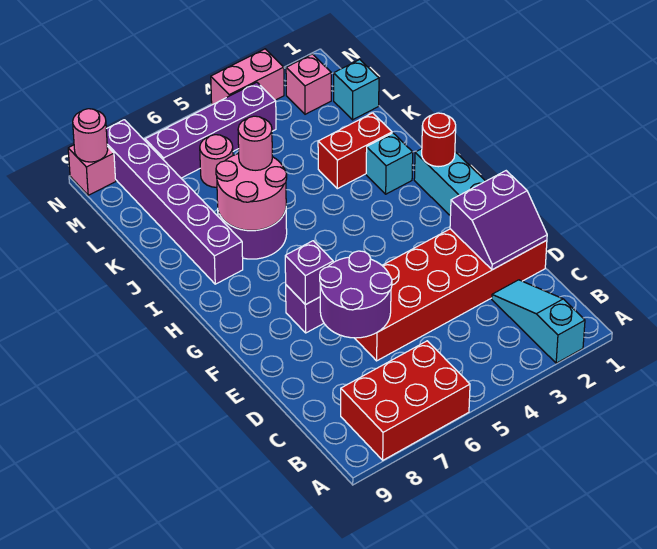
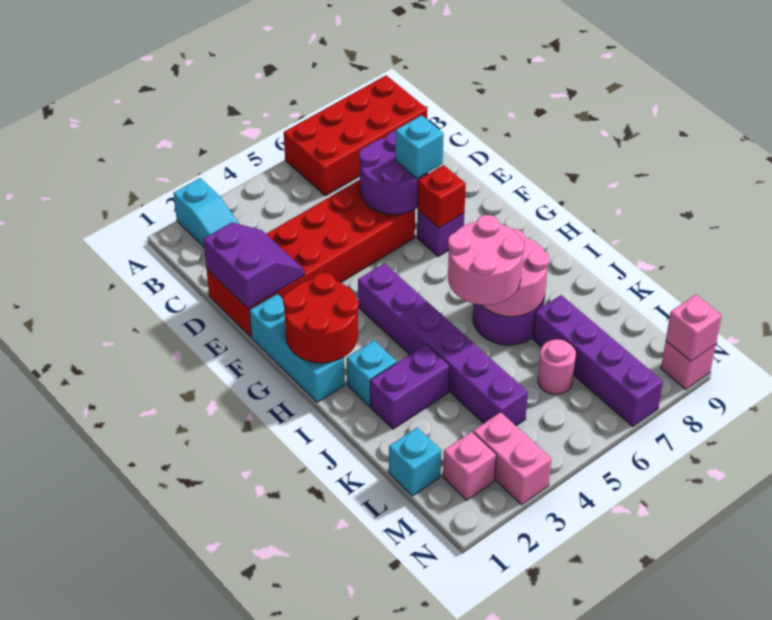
red 2x3 brick [341,341,470,460] -> red 2x4 brick [284,75,427,196]
purple 2x2 slope [450,171,547,270] -> purple 2x2 slope turned to [203,223,305,309]
none -> cyan 1x1 brick [395,115,444,179]
purple 1x1 brick [285,241,333,305] -> red 1x1 brick [418,165,466,228]
red 1x1 round brick [422,113,456,167] -> red 2x2 round brick [283,273,359,363]
purple 1x6 brick [106,120,243,284] -> purple 1x6 brick moved to [358,263,528,426]
red 1x2 brick [318,113,392,189] -> purple 1x2 brick [370,344,450,429]
pink 1x1 round brick [238,116,272,170] -> pink 2x2 round brick [448,215,524,305]
purple 1x4 brick [145,82,276,178] -> purple 1x4 brick turned to [533,295,663,426]
pink 1x2 brick [211,49,284,105] -> pink 1x2 brick turned to [473,412,552,505]
pink 1x1 round brick [73,109,108,162] -> pink 1x1 brick [666,295,722,361]

